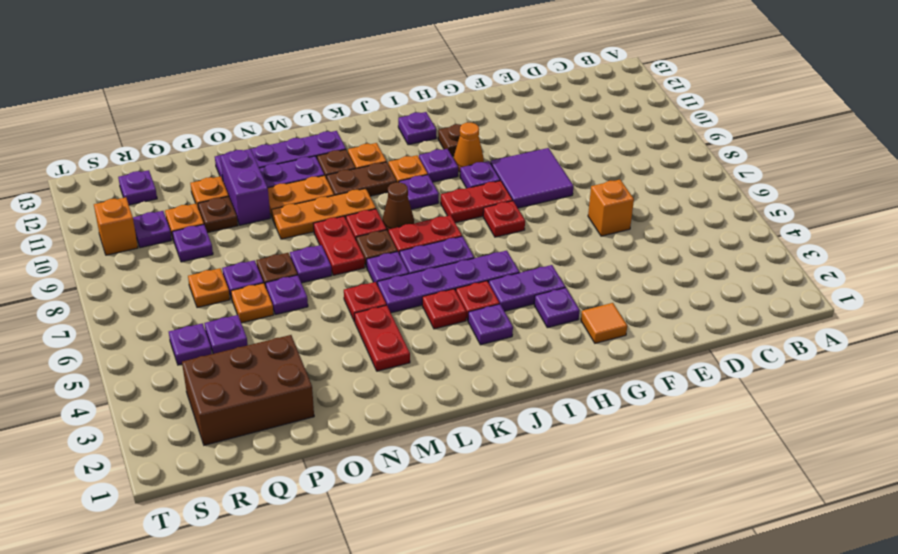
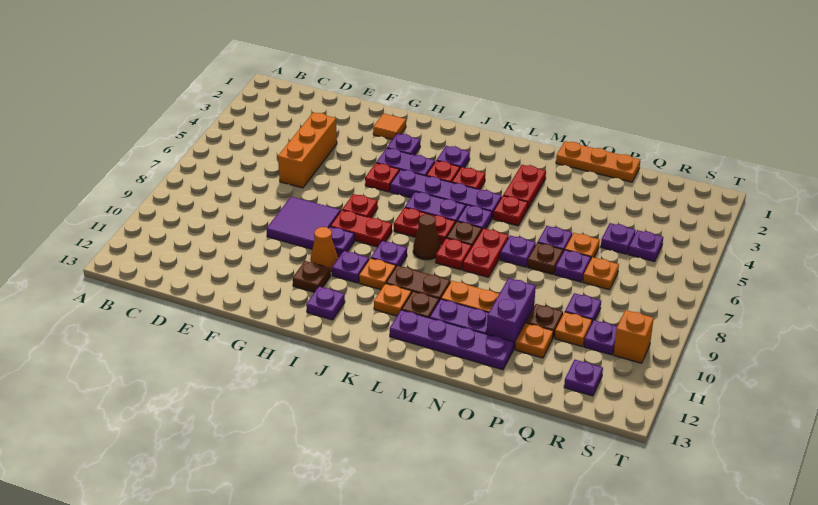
orange 1x1 brick [588,180,634,236] -> orange 1x3 brick [278,112,337,188]
none -> red 1x1 plate [365,163,399,192]
orange 1x3 plate [272,189,376,239] -> orange 1x3 plate moved to [556,141,640,182]
brown 2x3 brick [182,335,314,445] -> none

